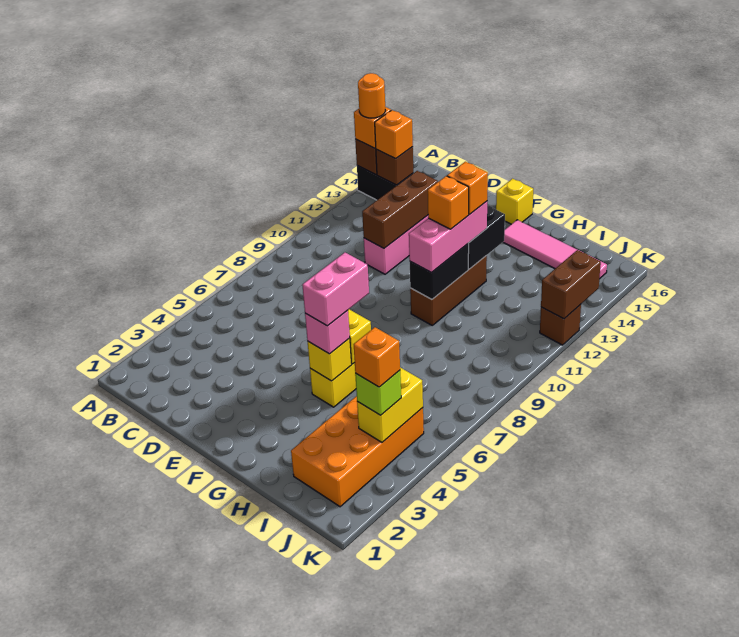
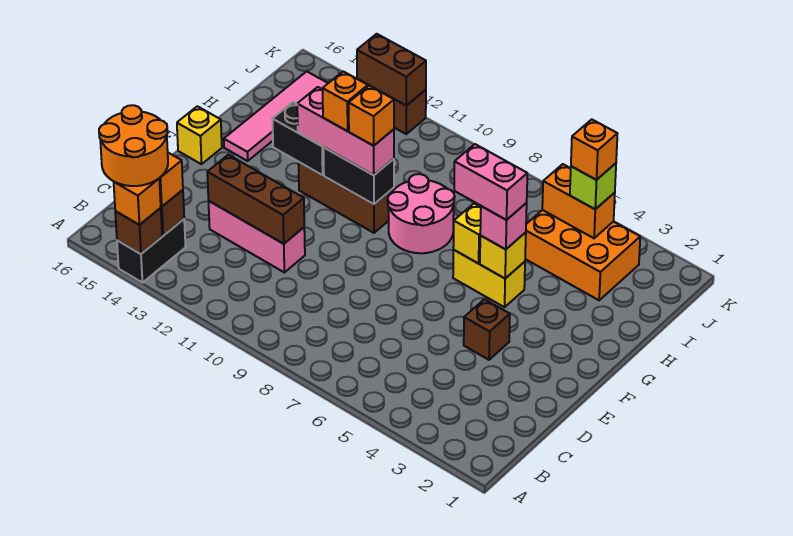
orange 1x1 round brick [358,73,385,118] -> orange 2x2 round brick [99,105,168,186]
none -> brown 1x1 brick [464,299,510,360]
none -> pink 2x2 round brick [388,174,455,253]
orange 1x1 brick [447,162,488,214] -> orange 1x1 brick moved to [349,86,394,146]
orange 2x4 brick [291,396,424,507] -> orange 2x3 brick [525,210,640,300]
yellow 1x2 brick [357,368,423,442] -> orange 1x2 brick [542,164,615,238]

